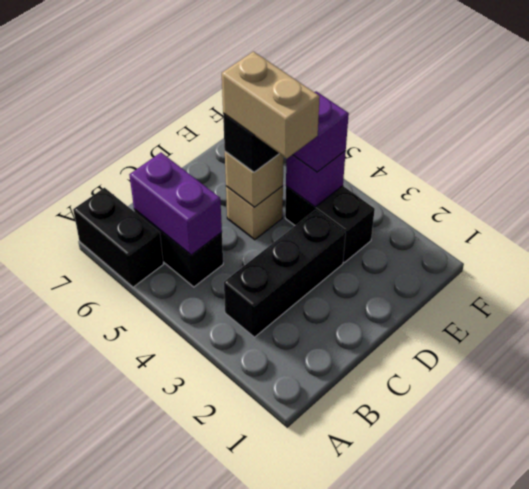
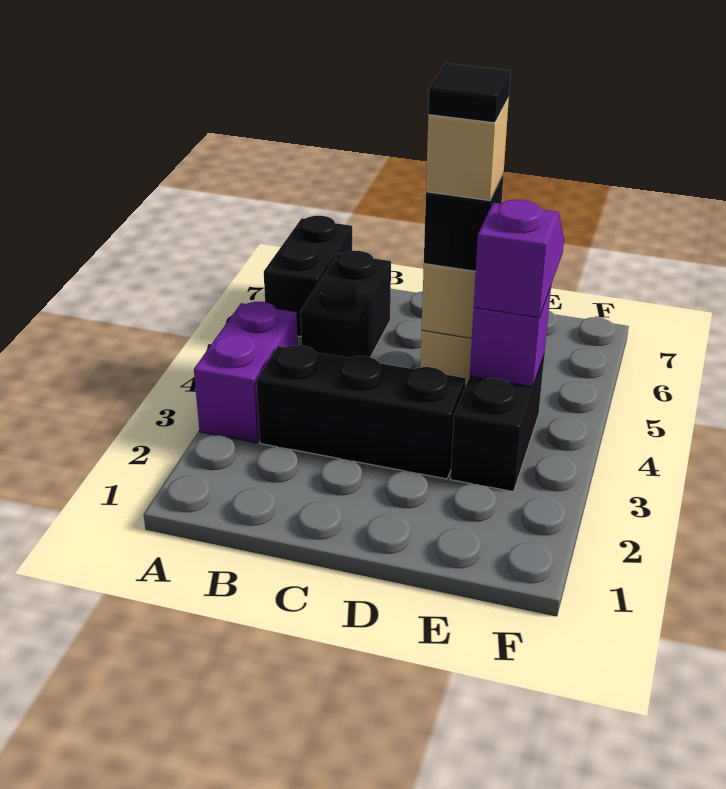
purple 1x2 brick [129,153,222,255] -> purple 1x2 brick moved to [194,302,298,443]
tan 1x2 brick [222,52,320,159] -> tan 1x1 brick [426,98,509,201]
none -> black 1x1 tile [428,63,511,123]

